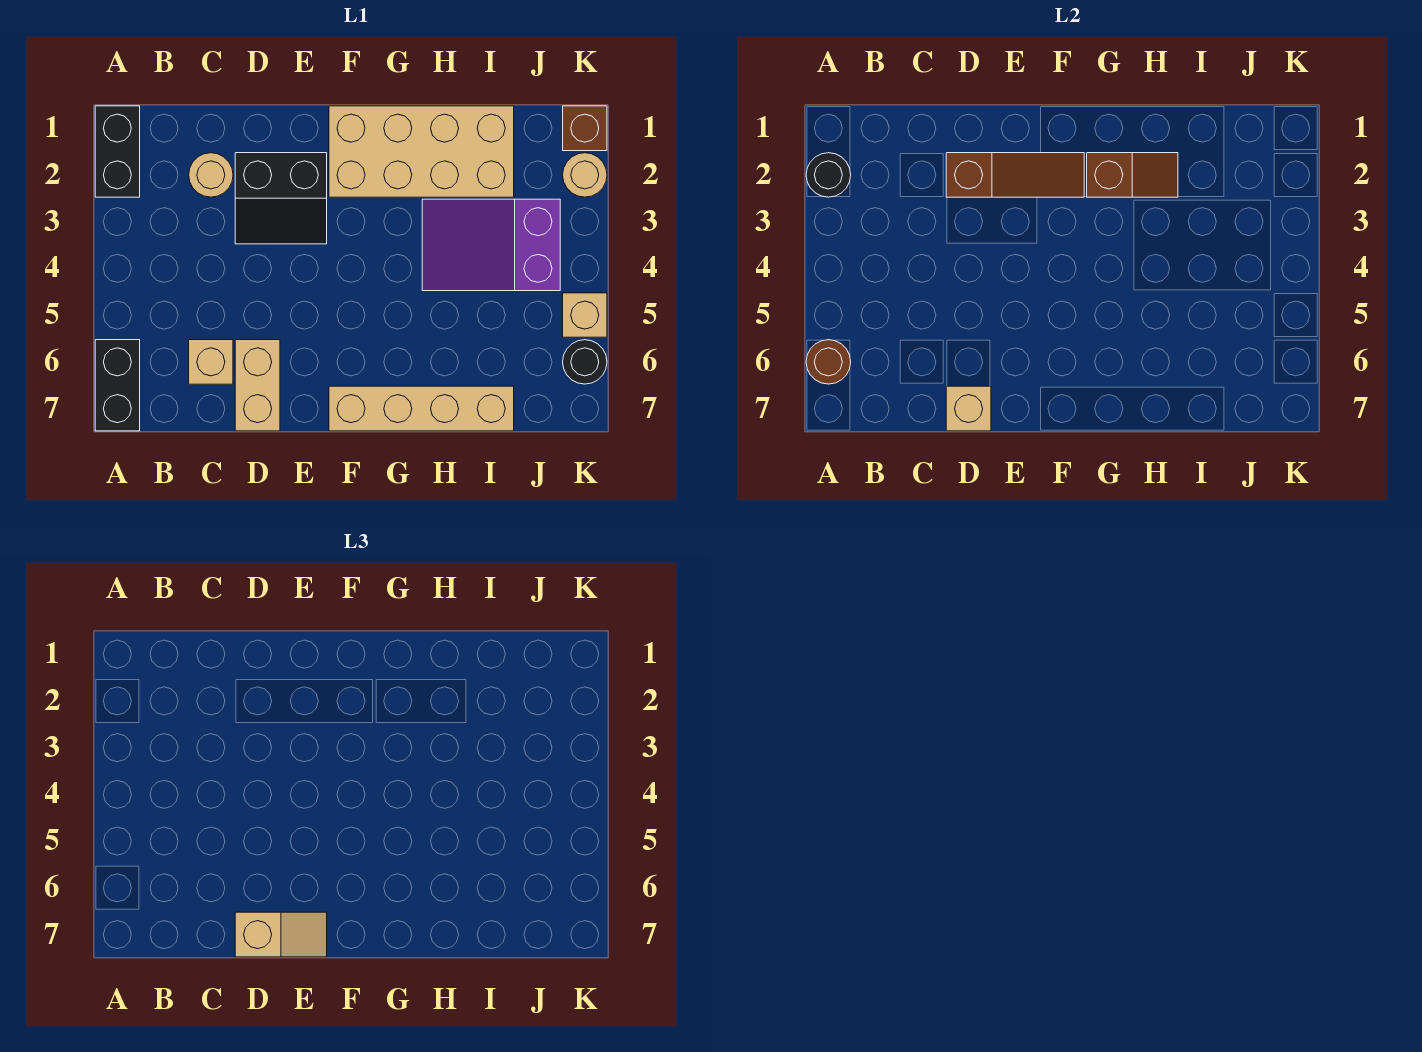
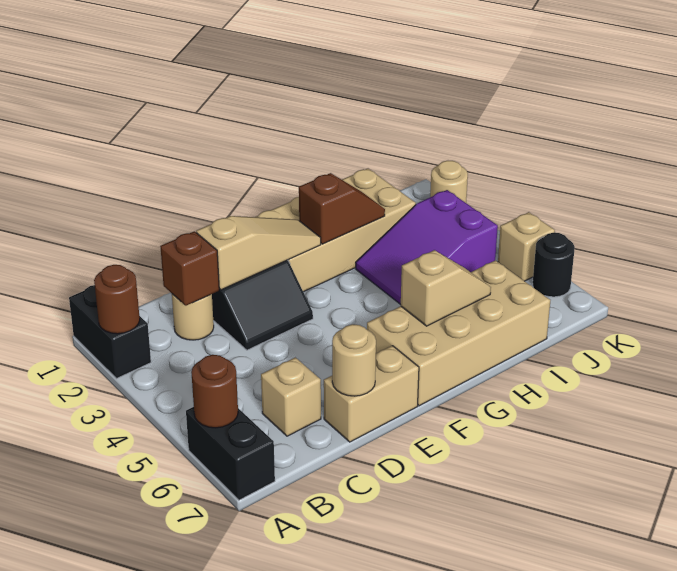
black 1x1 round brick [806,153,851,197] -> brown 1x1 round brick [94,265,140,334]
brown 1x3 slope [946,153,1084,197] -> tan 1x3 slope [196,216,321,290]
tan 1x2 brick [235,340,280,431] -> tan 1x2 brick turned to [324,346,419,442]
tan 1x1 brick [946,386,991,431] -> tan 1x1 round brick [332,324,376,396]
tan 1x2 slope [235,912,327,957] -> tan 1x2 slope moved to [401,250,491,326]
tan 1x4 brick [329,386,514,431] -> tan 2x4 brick [367,260,550,406]
brown 1x1 brick [563,106,607,151] -> brown 1x1 brick moved to [160,231,219,306]

